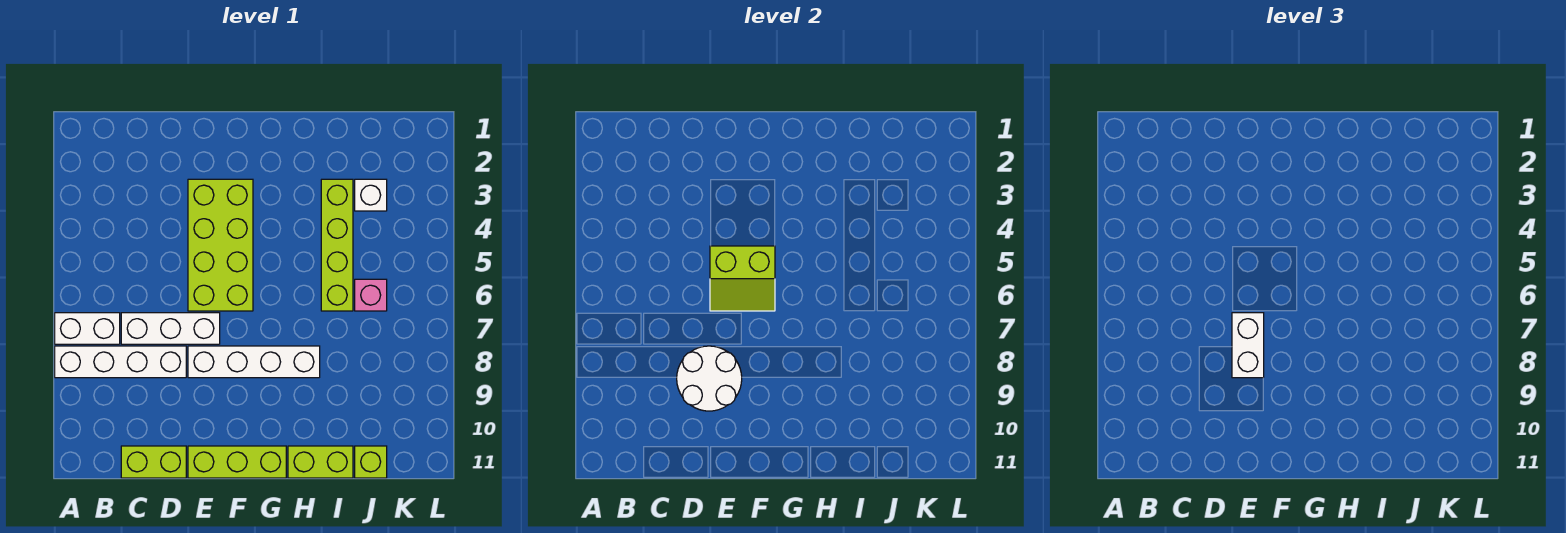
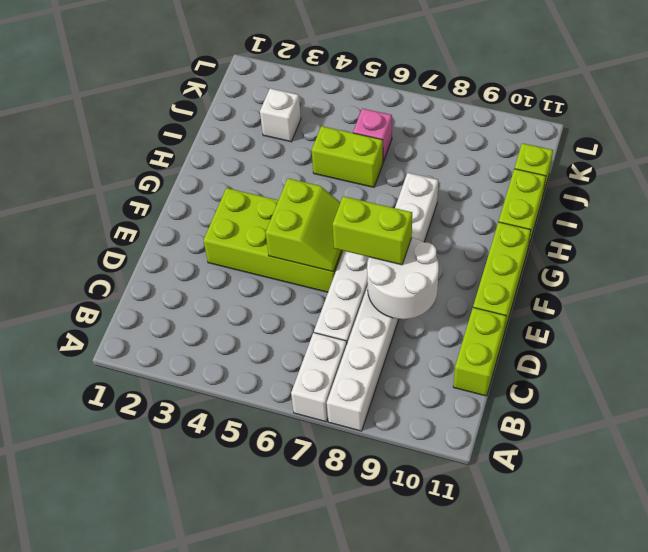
white 1x2 brick [1232,313,1264,378] -> lime 1x2 brick [333,196,412,265]
lime 1x4 brick [321,179,353,311] -> lime 1x2 brick [312,126,383,187]

